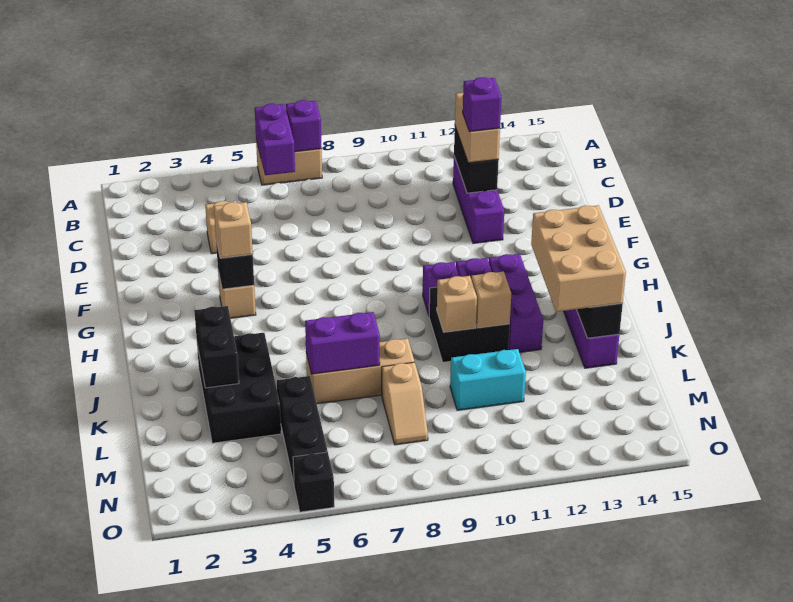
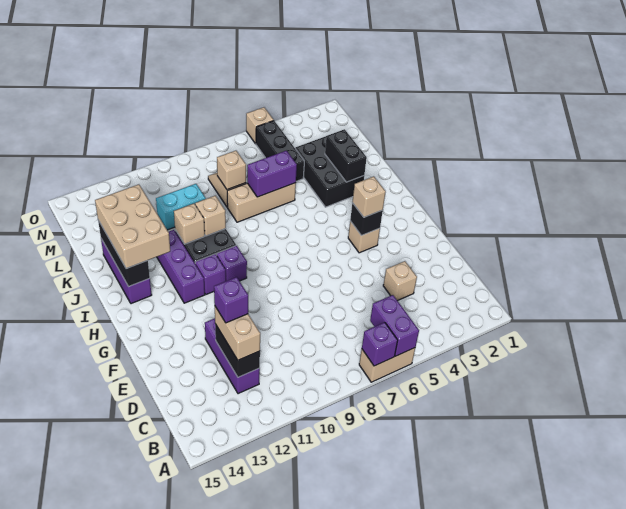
none -> tan 1x1 brick [217,151,246,190]
black 1x1 brick [293,452,334,512] -> tan 1x1 brick [246,107,274,144]

